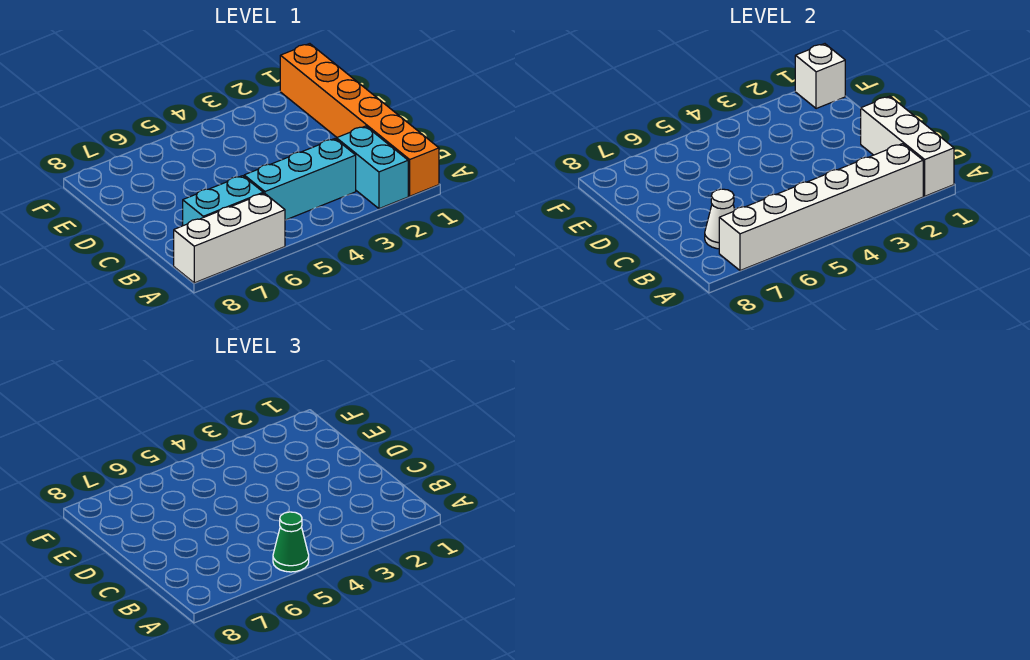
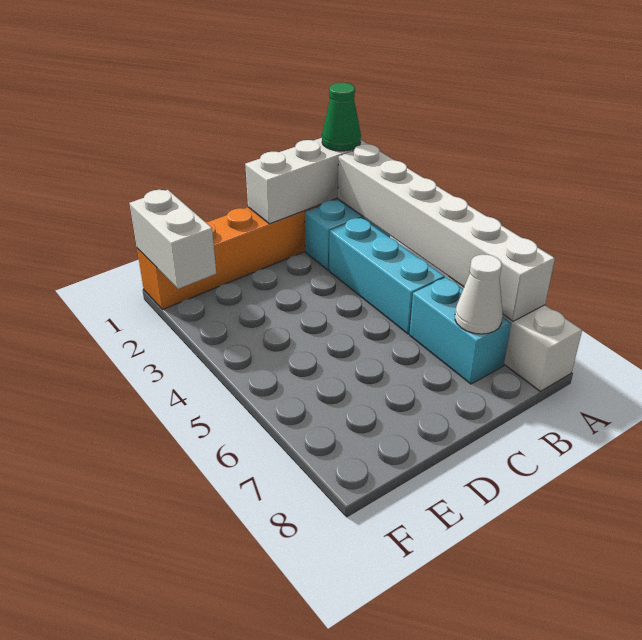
green 1x1 cone [273,512,309,572] -> green 1x1 cone moved to [322,83,361,151]
white 1x1 brick [795,44,845,109] -> white 1x2 brick [130,190,216,289]

